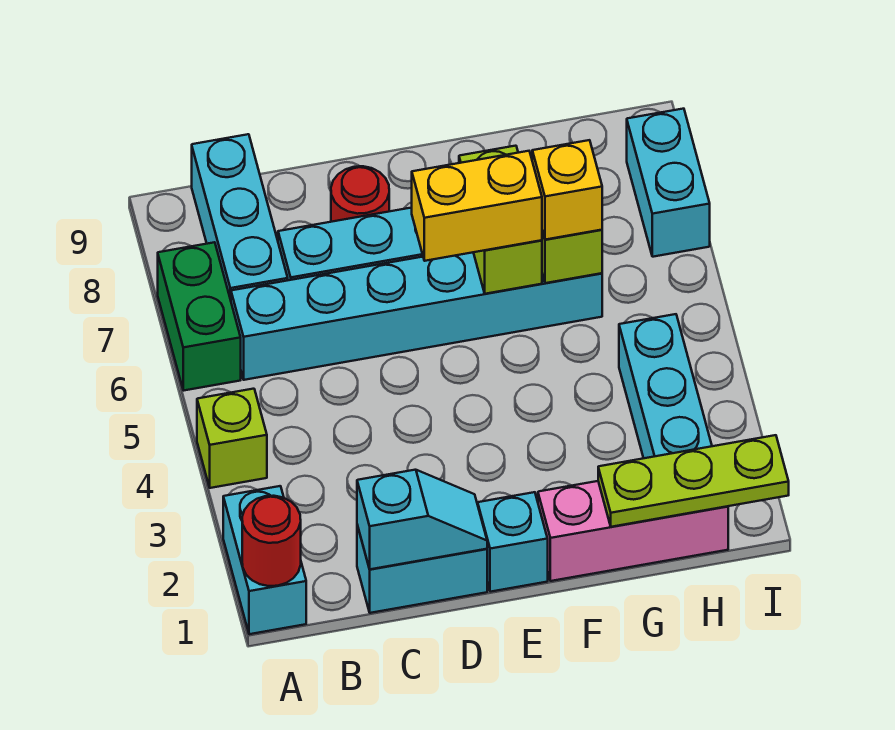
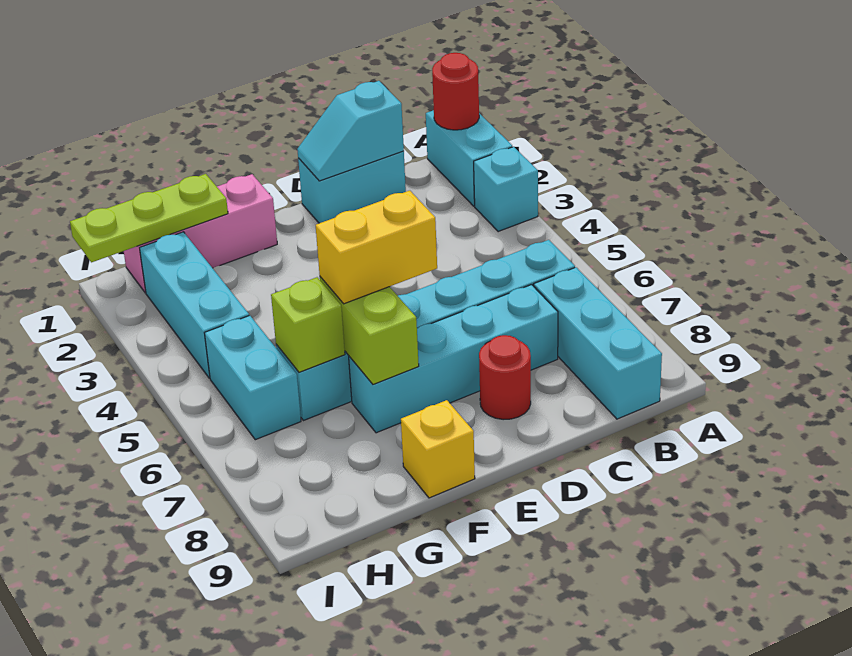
lime 1x1 brick [197,389,267,488] -> none
green 1x2 brick [158,242,241,391] -> none
cyan 1x1 brick [478,492,548,592] -> cyan 1x1 brick moved to [474,147,538,232]
yellow 1x1 brick [532,140,602,240] -> yellow 1x1 brick moved to [401,400,475,498]
cyan 1x2 brick [627,109,710,257] -> cyan 1x2 brick moved to [205,316,301,440]

